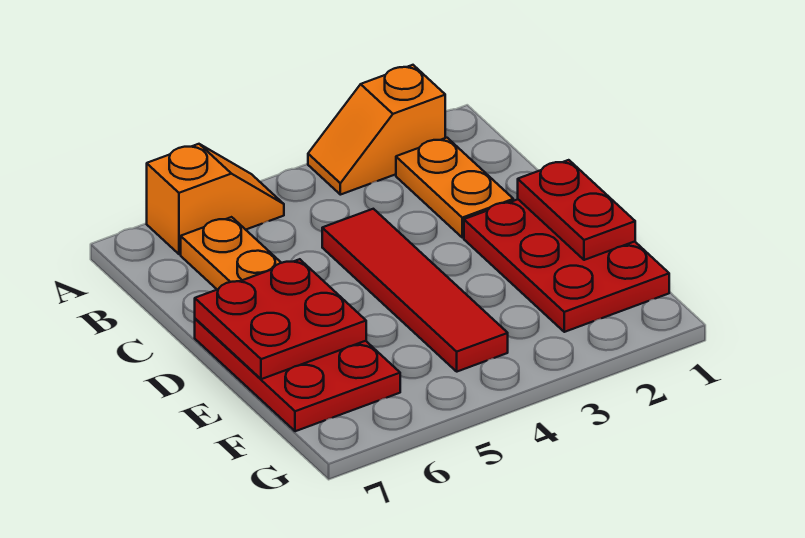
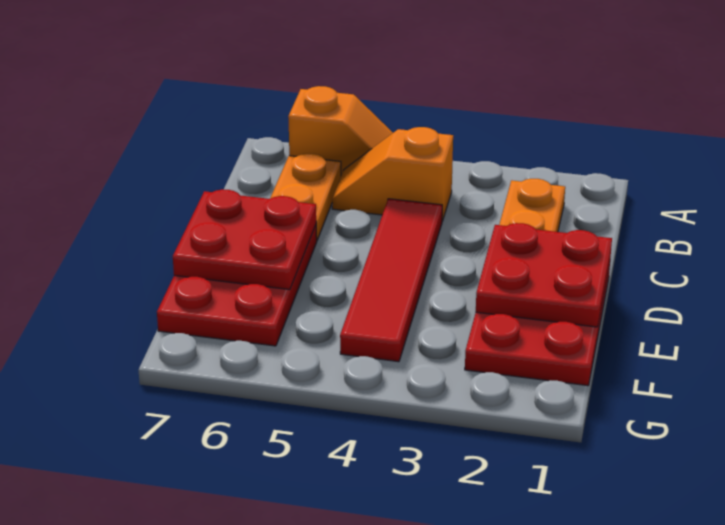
orange 1x2 slope [308,65,445,195] -> orange 1x2 slope moved to [332,127,453,221]
red 1x2 plate [518,160,635,260] -> red 2x2 plate [476,223,612,327]

